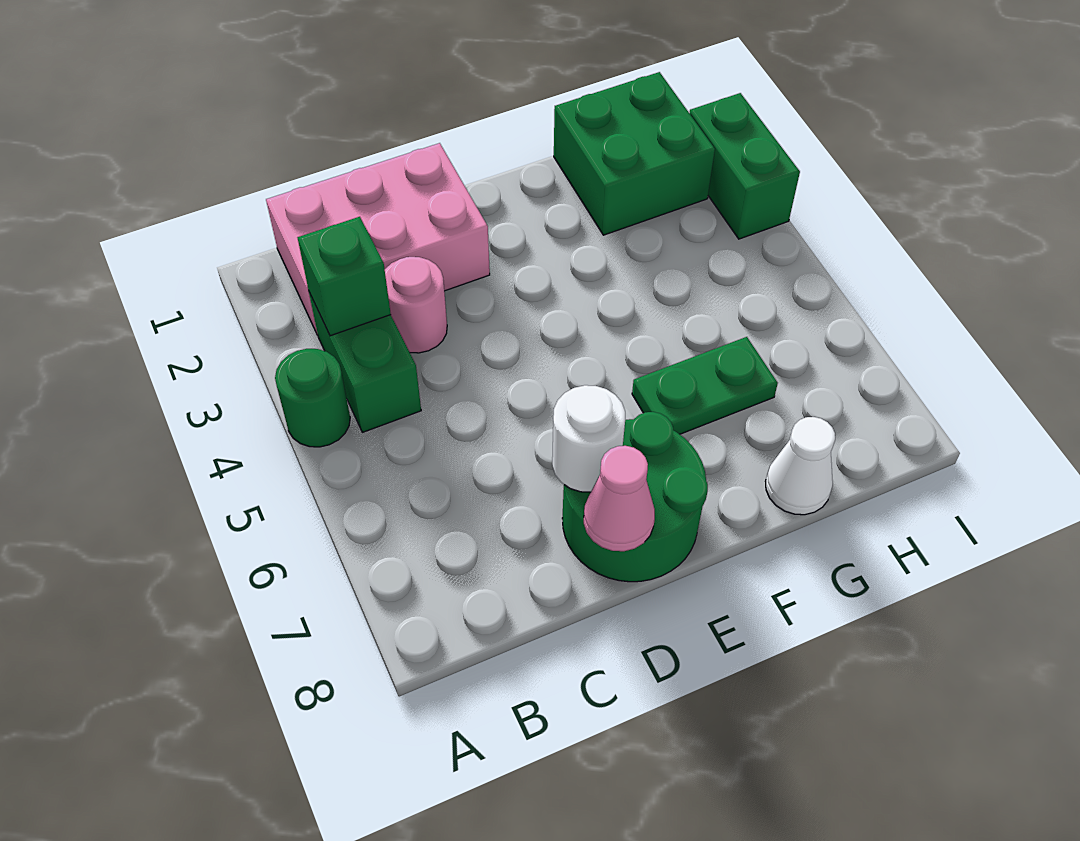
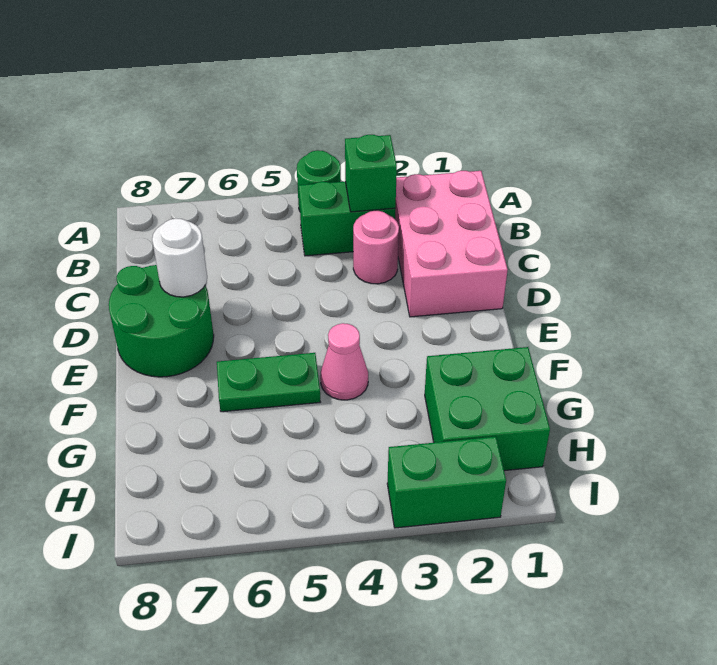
pink 1x1 cone [584,446,655,551] -> pink 1x1 cone moved to [320,323,368,400]
green 1x2 plate [632,337,778,434] -> green 1x2 plate turned to [217,353,320,412]
white 1x1 cone [765,417,835,515] -> none

